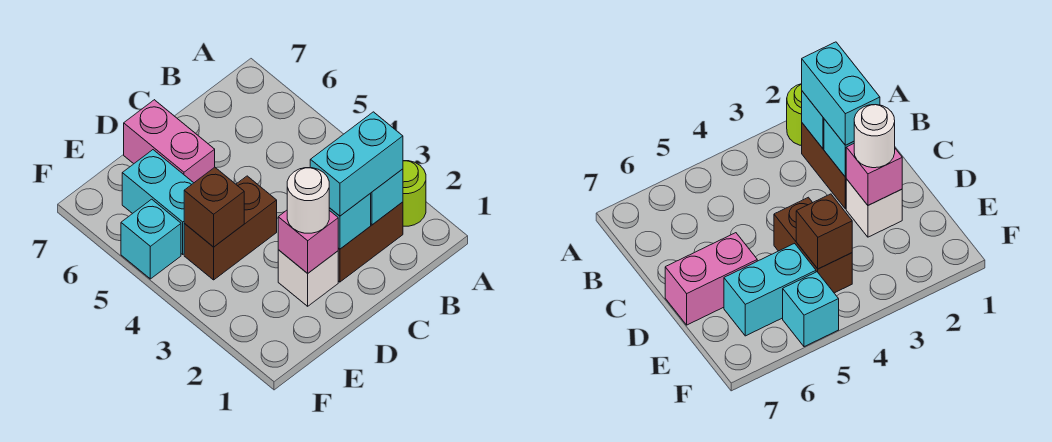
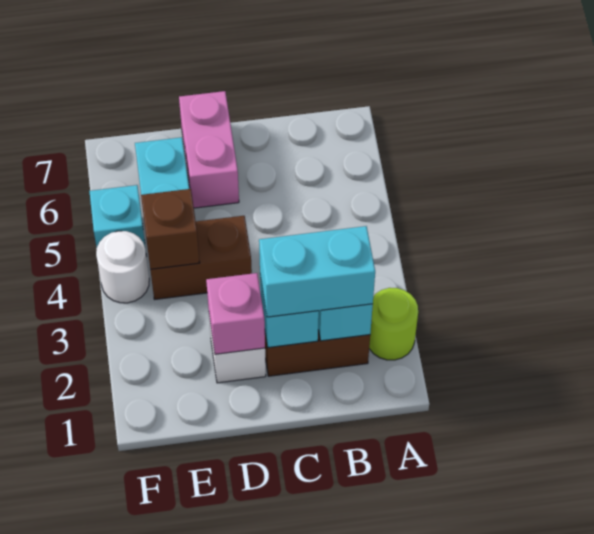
white 1x1 round brick [287,168,329,233] -> white 1x1 round brick moved to [96,231,149,303]

